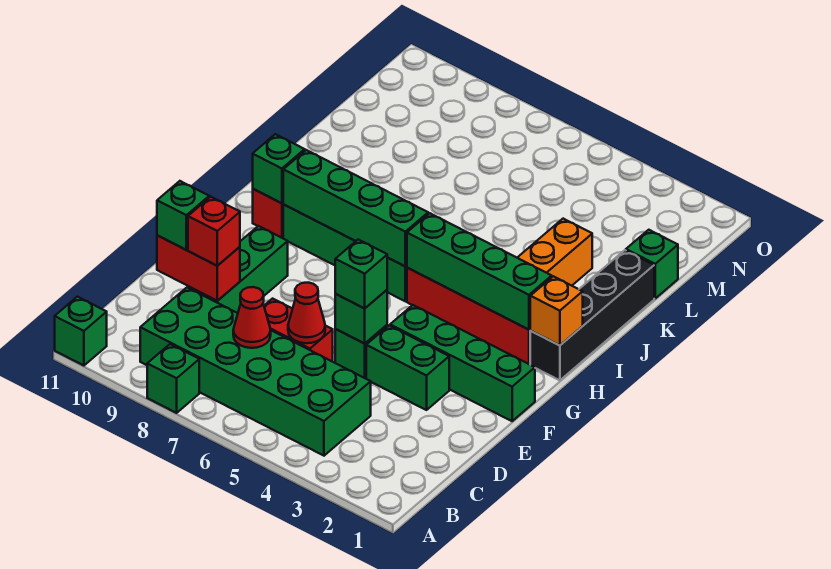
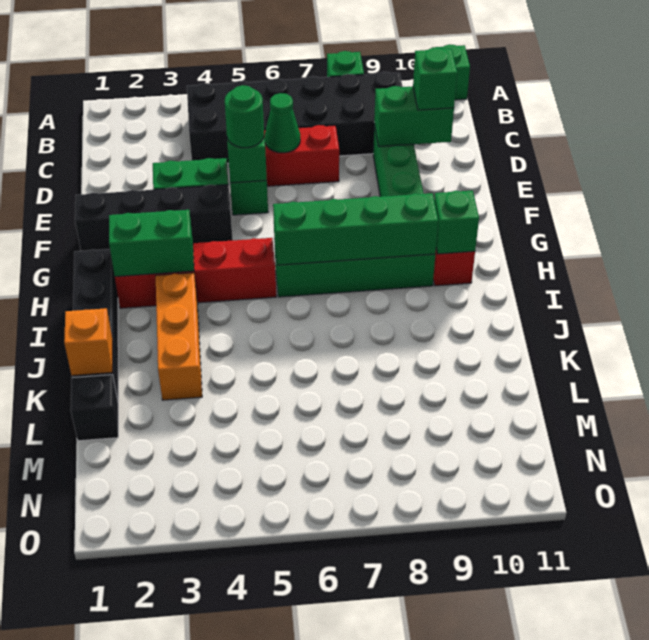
green 2x6 brick [140,288,371,456] -> black 2x6 brick [187,72,402,163]
red 1x1 cone [233,287,271,348] -> none
red 1x1 cone [288,283,325,343] -> green 1x1 cone [265,93,300,153]
red 1x2 brick [157,235,240,301] -> green 1x2 brick [374,86,454,147]
red 1x1 brick [188,197,240,266] -> none
green 1x1 brick [335,240,387,308] -> green 1x1 round brick [225,85,264,148]
green 1x4 brick [390,305,535,421] -> black 1x4 brick [75,185,233,251]
orange 1x1 brick [530,276,583,345] -> orange 1x1 brick moved to [64,308,113,376]
green 1x4 brick [407,213,552,330] -> green 1x2 brick [109,210,194,277]
green 1x1 brick [626,230,678,298] -> black 1x1 brick [71,375,118,441]

